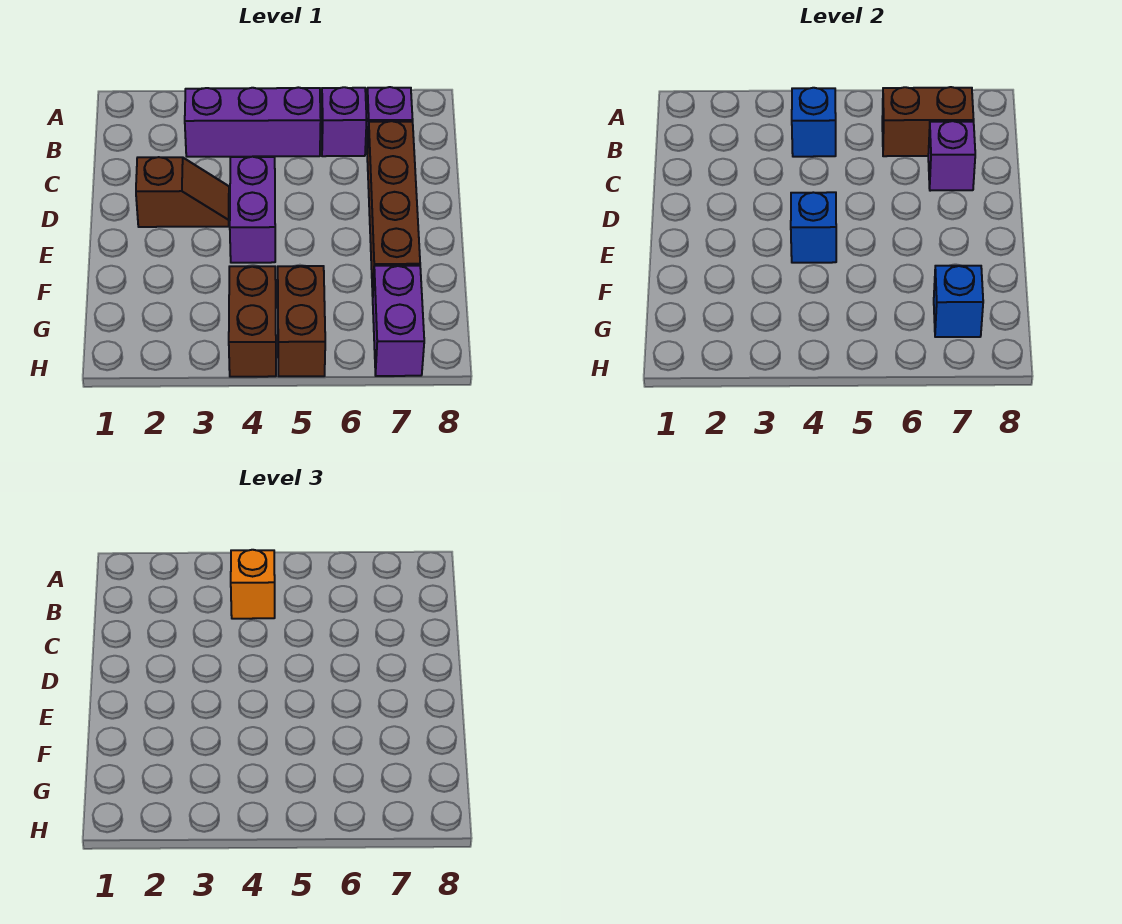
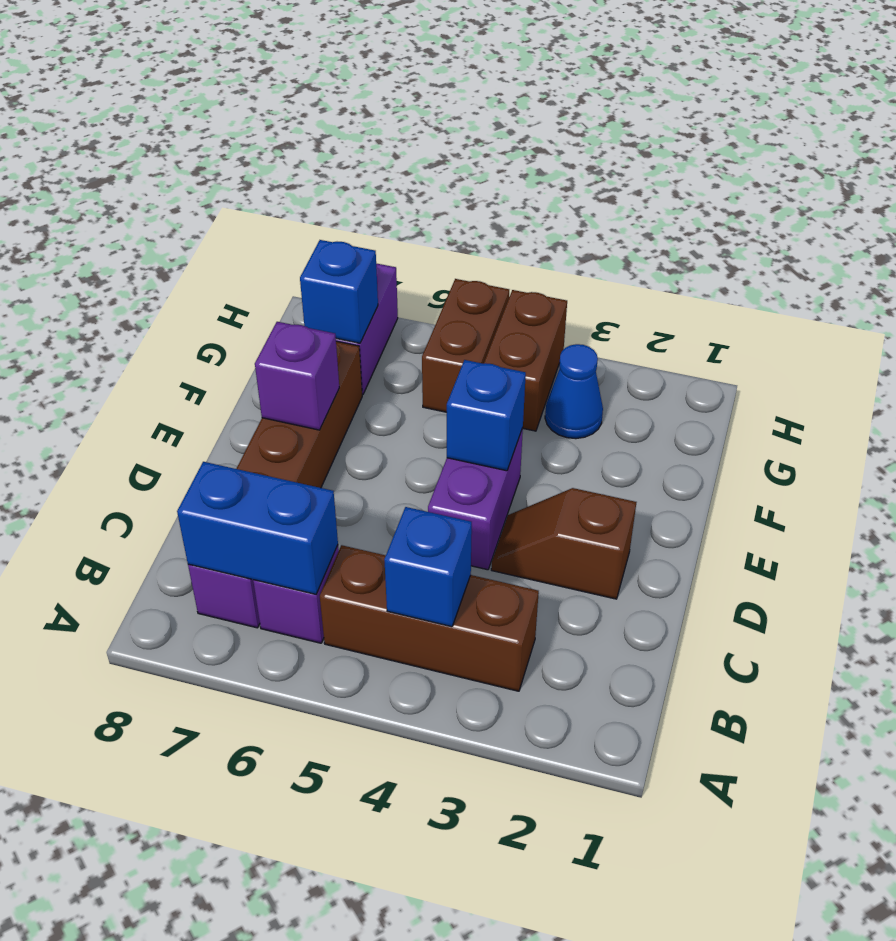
purple 1x3 brick [185,87,321,157] -> brown 1x3 brick [320,545,539,691]
orange 1x1 brick [231,550,275,619] -> none
brown 1x2 brick [882,87,974,156] -> blue 1x2 brick [177,462,338,594]
purple 1x1 brick [928,121,975,191] -> purple 1x1 brick moved to [255,322,339,430]
none -> blue 1x1 cone [545,344,603,439]

